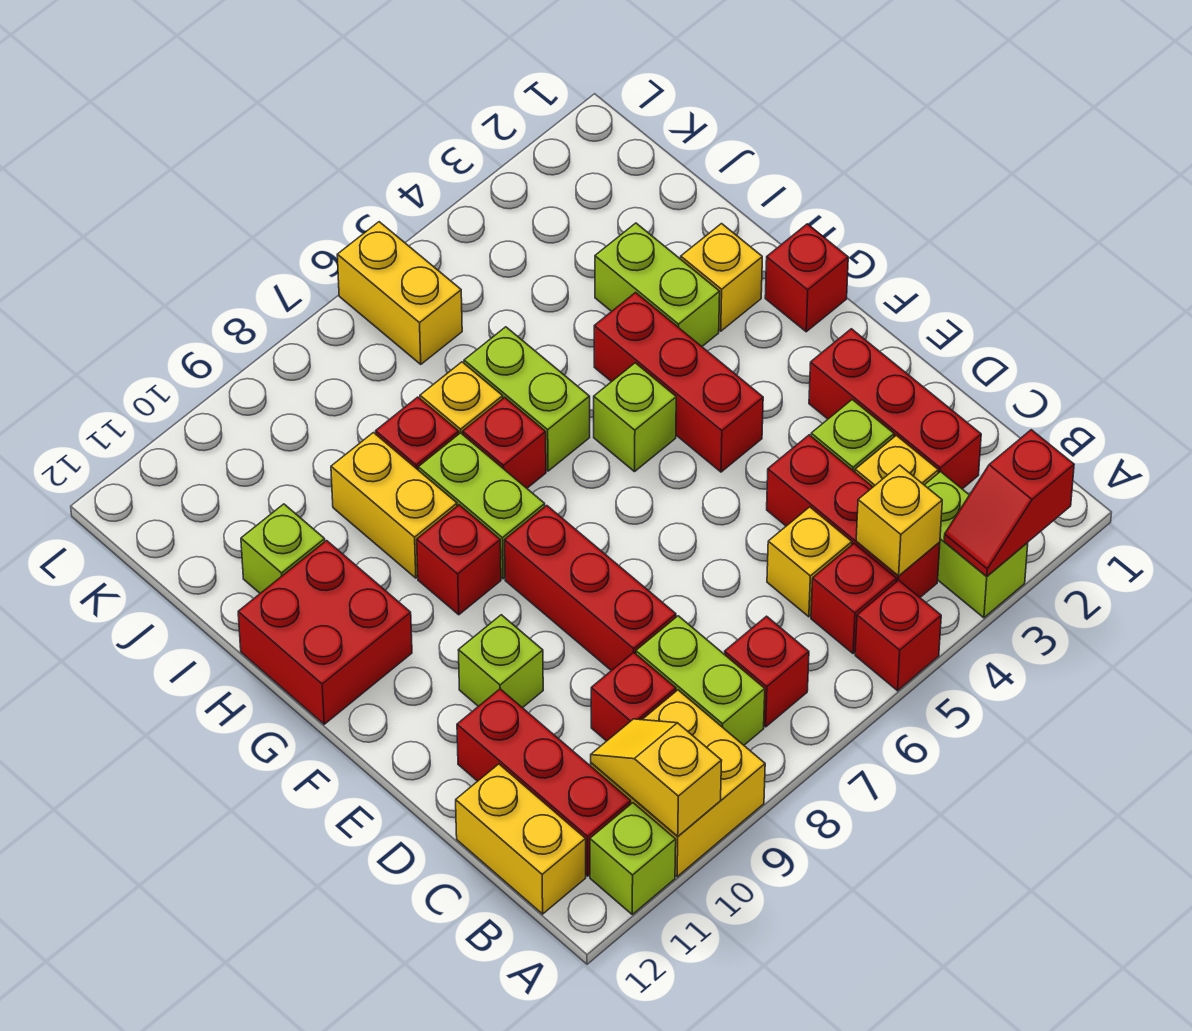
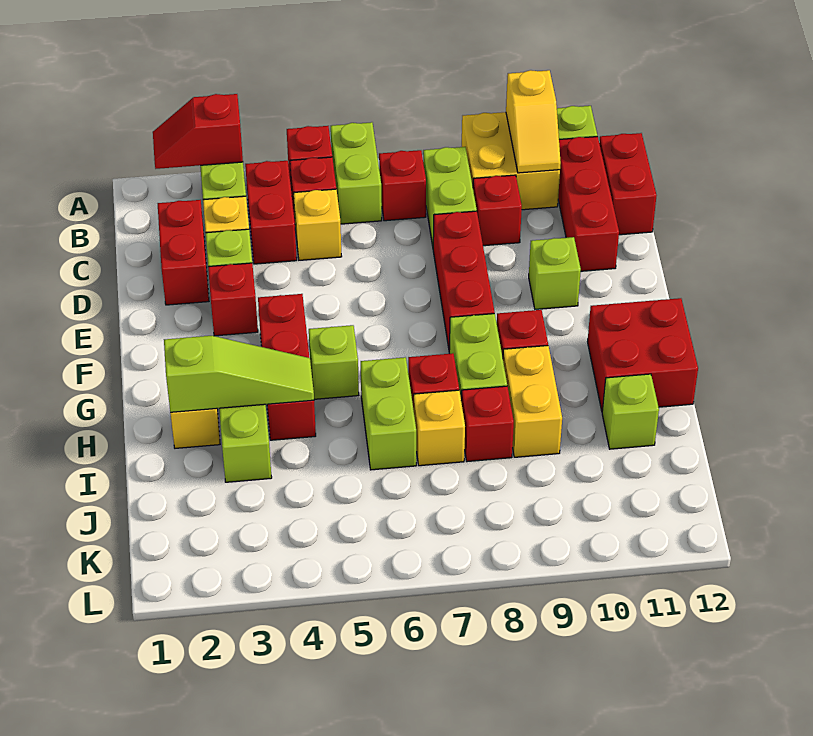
red 1x2 slope [944,430,1074,576] -> red 1x2 slope turned to [153,94,243,169]
none -> lime 1x2 brick [331,122,382,224]
red 1x3 brick [767,435,940,597] -> red 1x2 brick [245,161,297,264]
yellow 1x1 brick [856,465,942,576] -> none
yellow 1x2 brick [456,764,586,914] -> red 1x2 brick [599,133,657,235]
red 1x3 brick [809,329,981,489] -> red 1x2 brick [158,200,209,305]
red 1x1 brick [765,224,848,332] -> red 1x1 brick moved to [208,263,258,336]
none -> lime 1x3 slope [164,336,314,412]
yellow 1x2 brick [337,222,462,364] -> none

